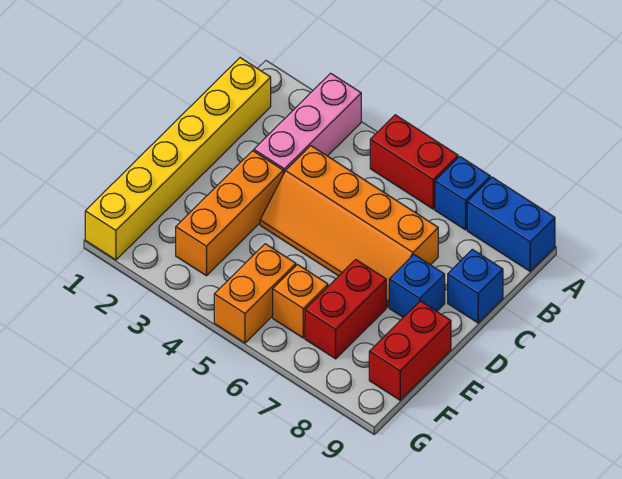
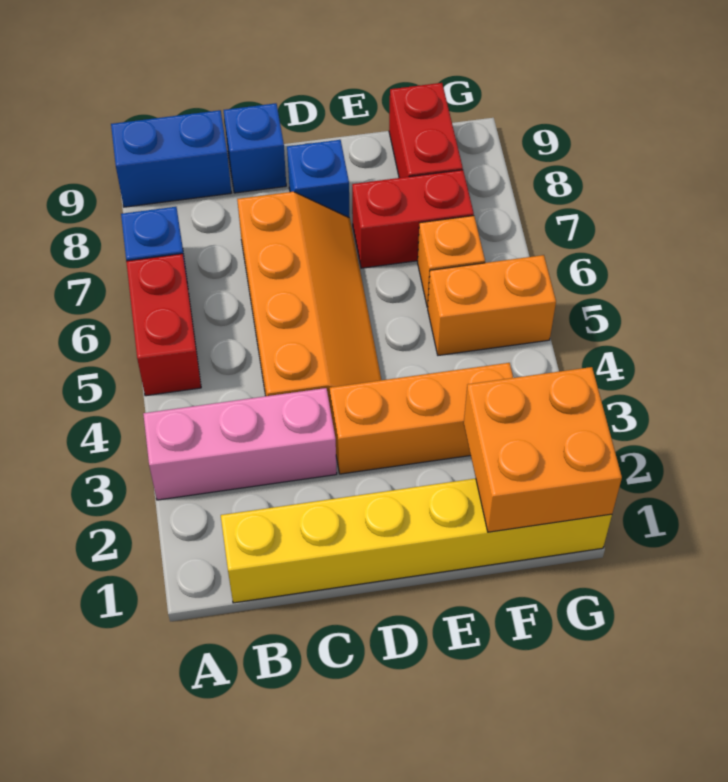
blue 1x2 brick [467,177,555,271] -> blue 1x2 brick turned to [111,110,231,207]
red 1x2 brick [369,301,451,400] -> red 1x2 brick turned to [389,83,463,178]
none -> orange 2x2 brick [464,367,622,532]

